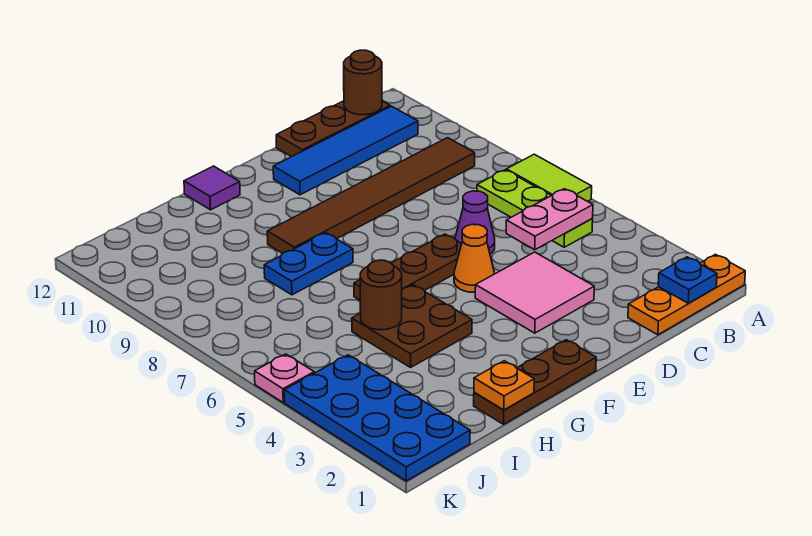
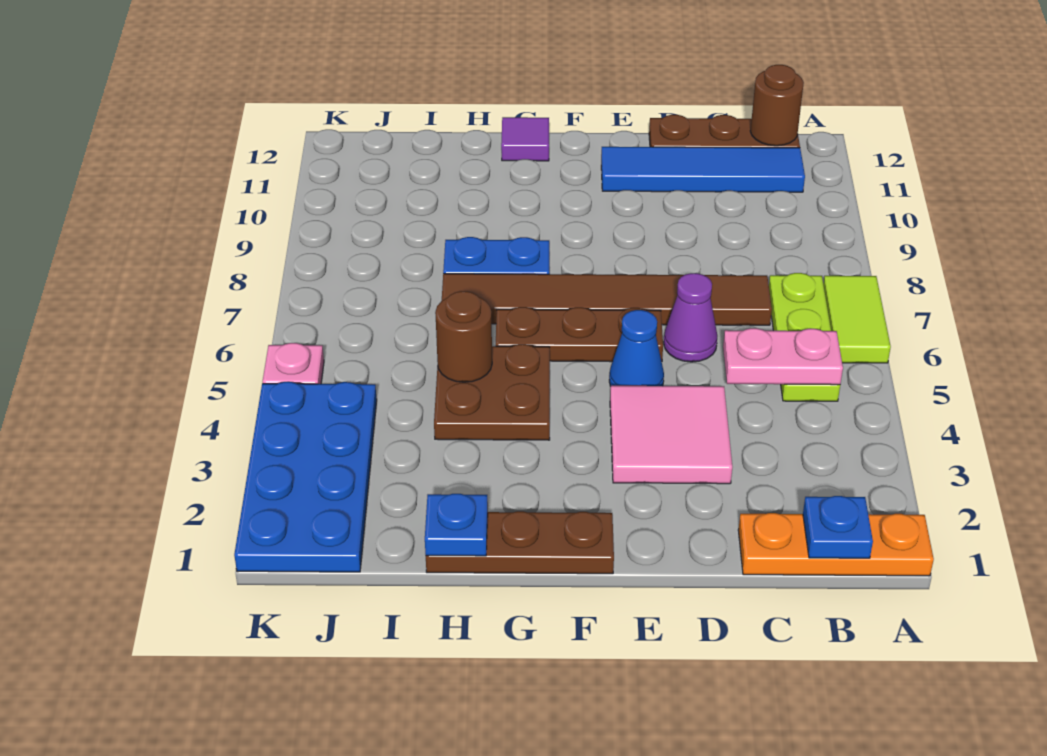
brown 1x6 tile [267,138,475,253] -> brown 1x6 tile moved to [442,274,772,325]
orange 1x1 cone [454,224,494,292] -> blue 1x1 cone [609,310,664,386]
orange 1x1 plate [474,361,534,410] -> blue 1x1 plate [425,494,488,556]

